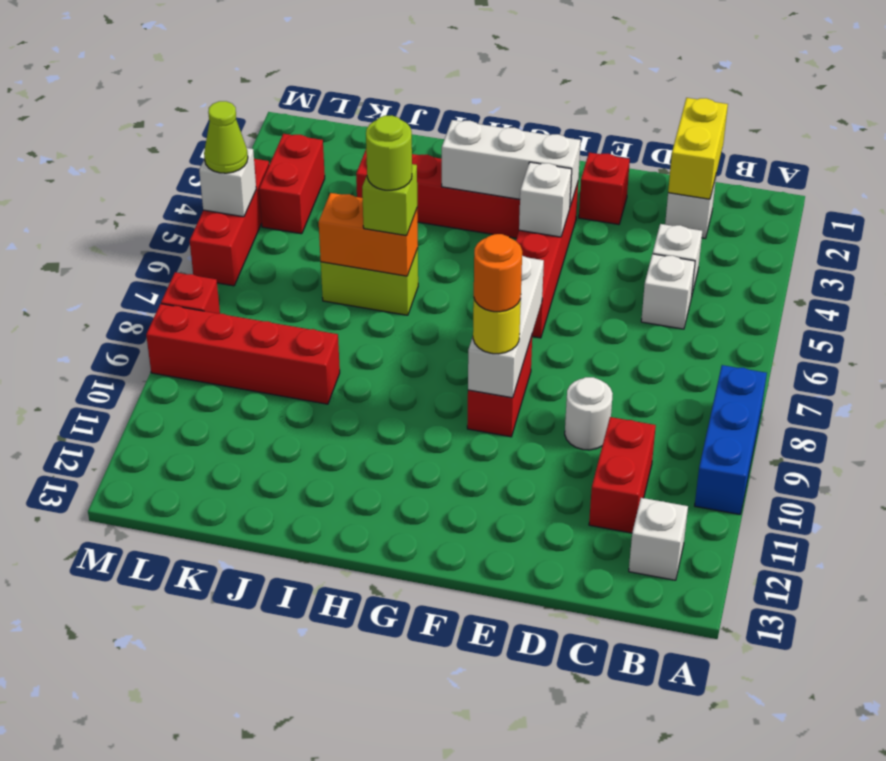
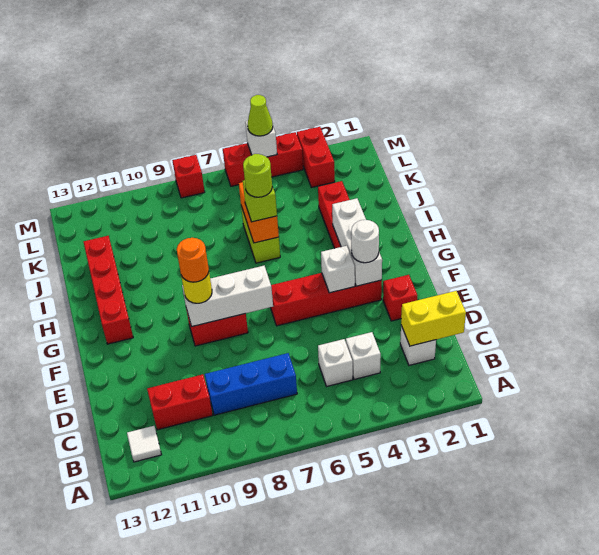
blue 1x3 brick [695,365,767,514] -> blue 1x3 brick moved to [205,353,297,415]
white 1x1 brick [629,498,688,580] -> white 1x1 tile [127,426,161,462]
white 1x1 round brick [565,377,613,450] -> white 1x1 round brick moved to [351,220,379,263]
red 1x4 brick [146,304,340,404] -> red 1x4 brick moved to [84,236,133,344]
red 1x2 brick [259,134,325,234] -> red 1x2 brick turned to [297,127,335,187]

